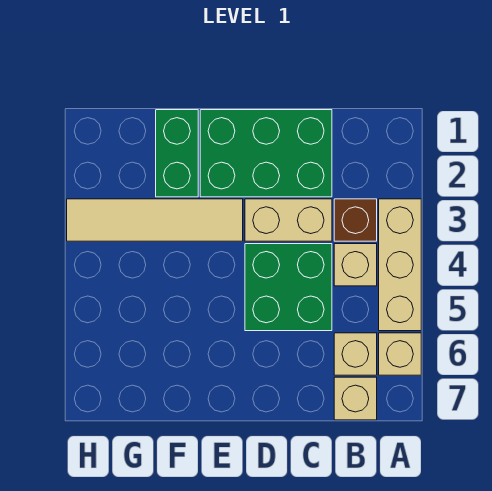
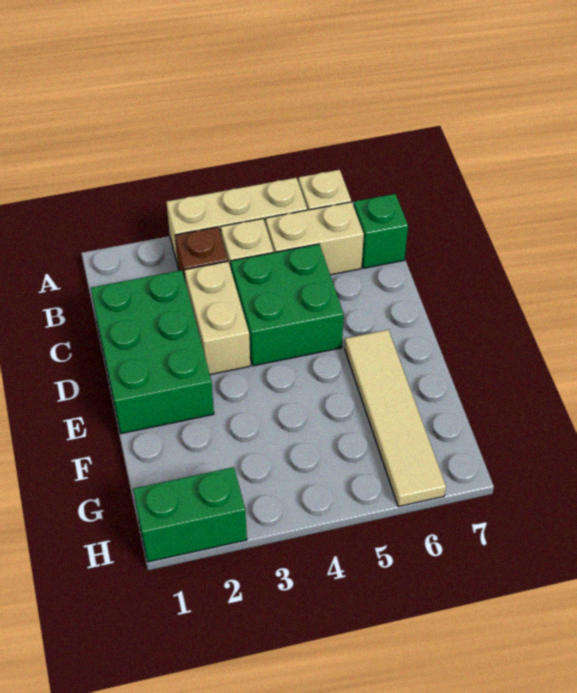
tan 1x1 brick [334,333,377,375] -> tan 1x2 brick [265,202,364,275]
tan 1x1 brick [334,377,377,420] -> green 1x1 brick [354,194,408,268]
tan 1x4 tile [67,199,243,241] -> tan 1x4 tile moved to [345,330,446,507]
green 1x2 brick [156,110,198,197] -> green 1x2 brick moved to [133,467,247,562]

